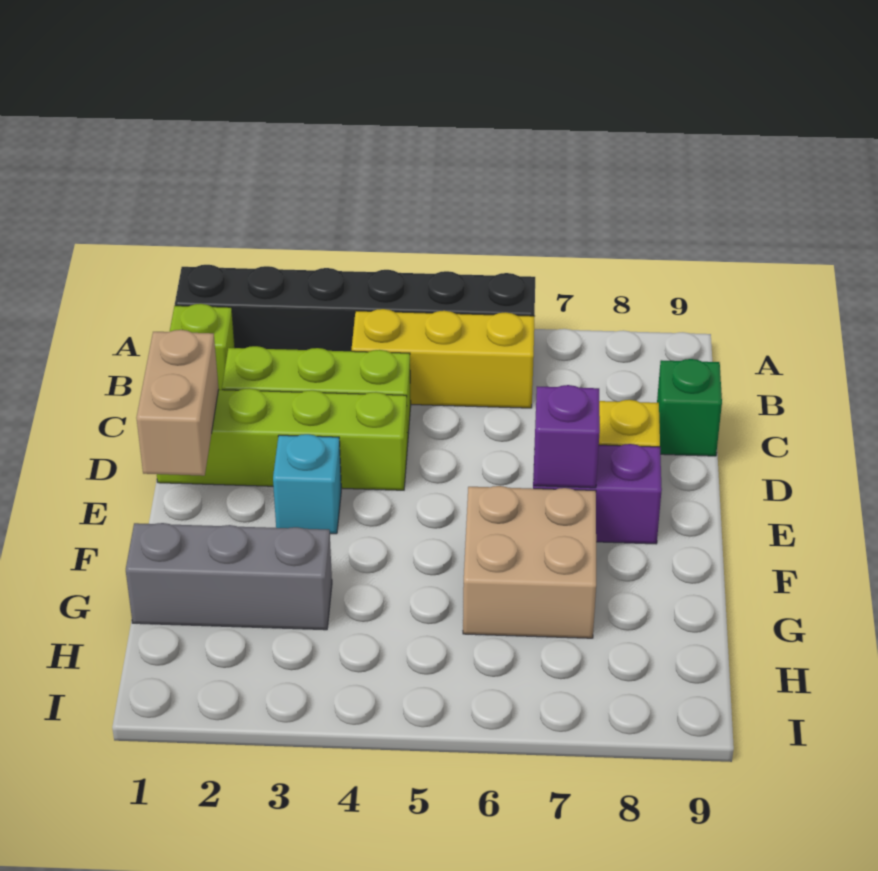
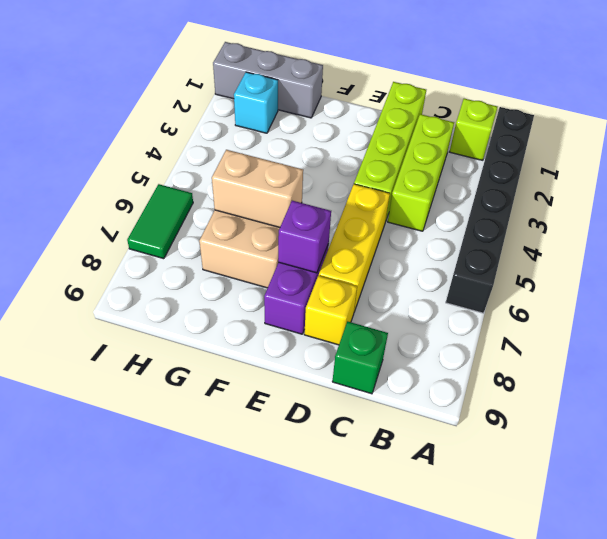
yellow 1x3 brick [352,309,535,408] -> yellow 1x3 brick moved to [319,184,390,312]
tan 1x2 brick [137,330,219,476] -> tan 1x2 brick moved to [212,150,303,227]
cyan 1x1 brick [273,434,341,534] -> cyan 1x1 brick moved to [234,72,278,133]
grey 1x3 brick [126,523,332,630] -> grey 1x3 brick turned to [213,42,323,118]
none -> green 1x2 tile [127,184,193,259]

